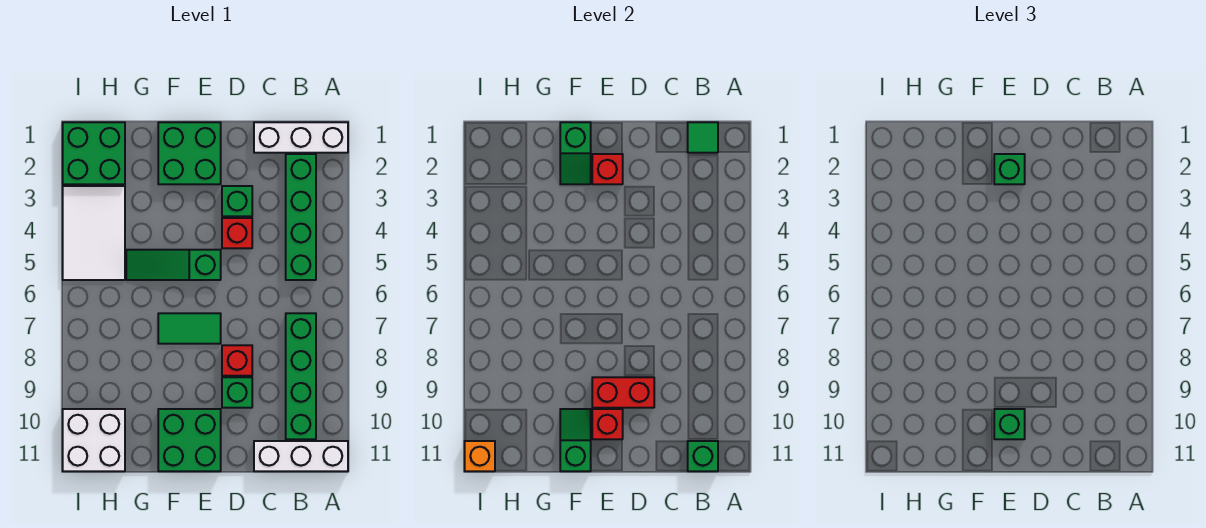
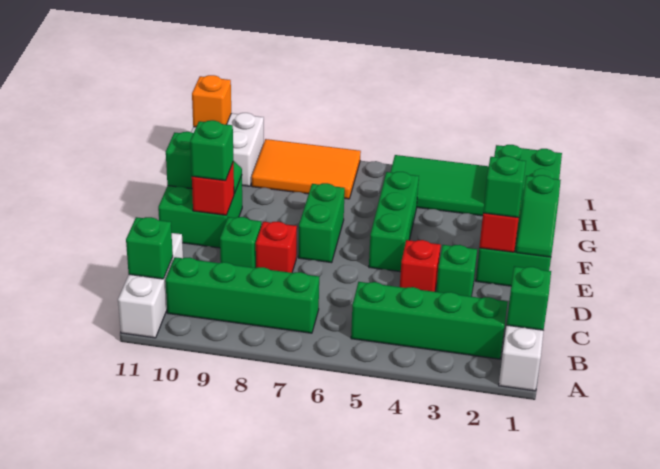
green 1x1 tile [688,122,718,153] -> green 1x1 brick [506,266,551,330]
red 1x2 brick [592,377,654,408] -> none
green 1x3 slope [126,250,221,280] -> green 1x3 brick [369,172,419,272]
green 1x2 tile [158,313,221,344] -> green 1x2 brick [298,183,345,263]
green 1x2 slope [560,122,591,184] -> green 1x2 slope turned to [516,175,561,257]
white 2x3 tile [63,186,125,280] -> green 2x3 tile [391,155,489,216]
none -> orange 2x3 tile [252,139,361,199]

